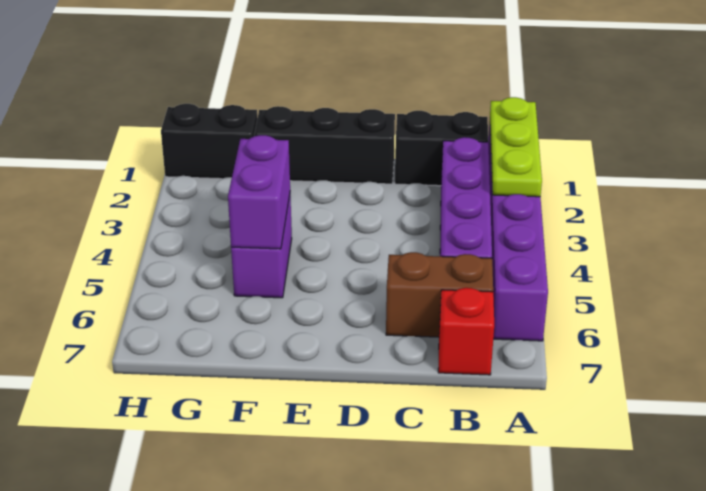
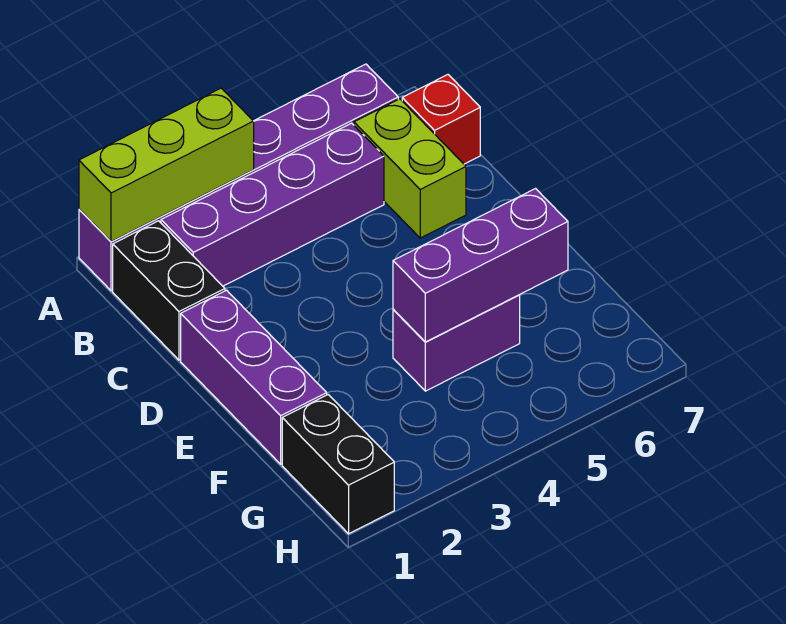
lime 1x3 plate [490,97,542,197] -> lime 1x3 brick [79,88,254,242]
brown 1x2 brick [386,252,493,337] -> lime 1x2 brick [354,99,466,238]
black 1x3 brick [254,106,395,184] -> purple 1x3 brick [181,290,327,464]
purple 1x2 brick [228,135,290,249] -> purple 1x3 brick [393,189,568,342]

